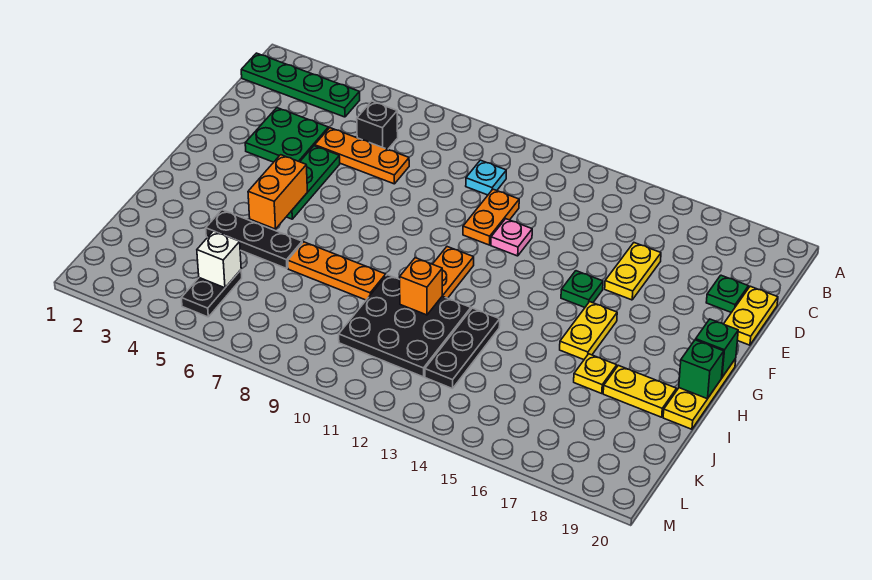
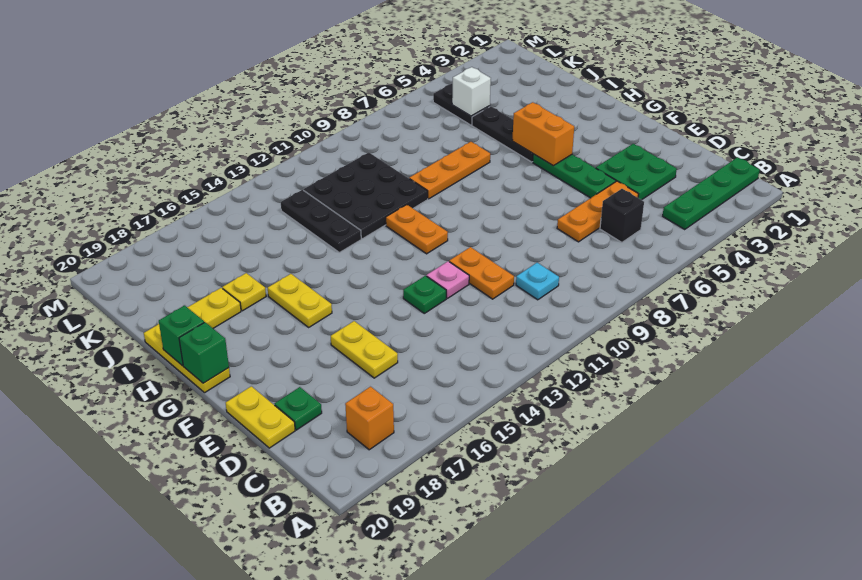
green 1x1 plate [561,271,603,307] -> green 1x1 plate moved to [403,276,446,313]
black 1x3 plate [206,210,302,269] -> black 1x3 plate turned to [472,106,533,162]
orange 1x1 brick [399,258,442,315] -> orange 1x1 brick moved to [345,387,394,450]

